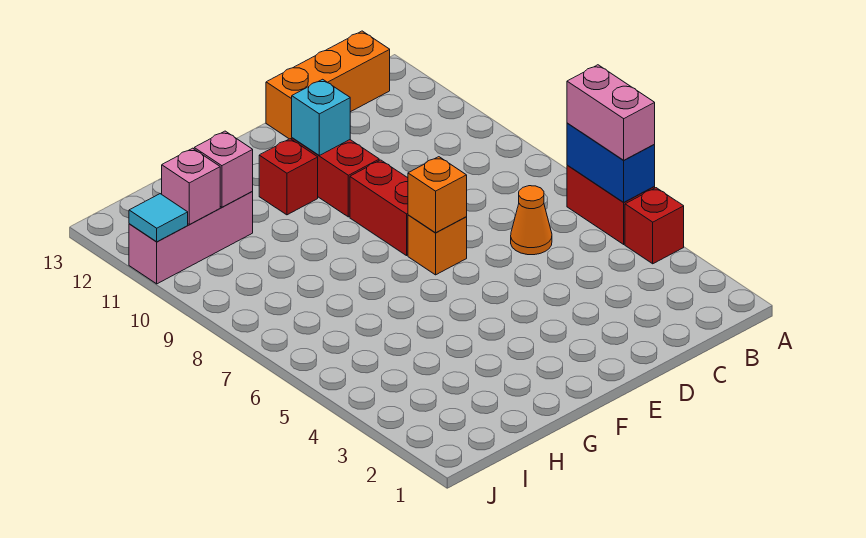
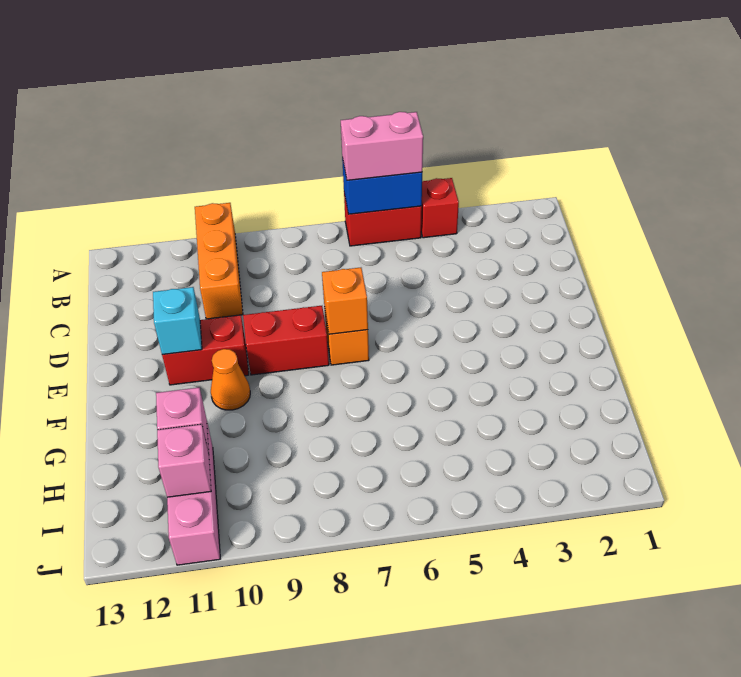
orange 1x3 brick [266,31,390,139] -> orange 1x3 brick moved to [195,203,243,319]
orange 1x1 cone [511,186,552,255] -> orange 1x1 cone moved to [211,349,250,410]
red 1x1 brick [259,139,318,215] -> none
cyan 1x1 tile [129,194,188,242] -> none

